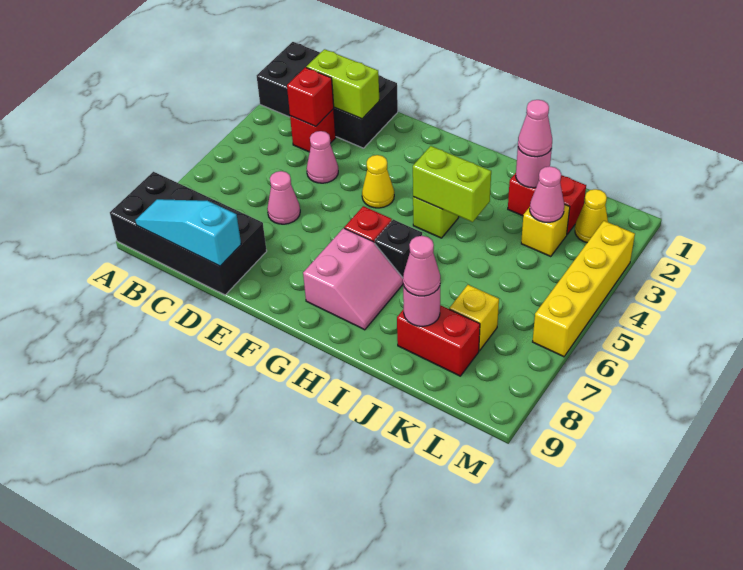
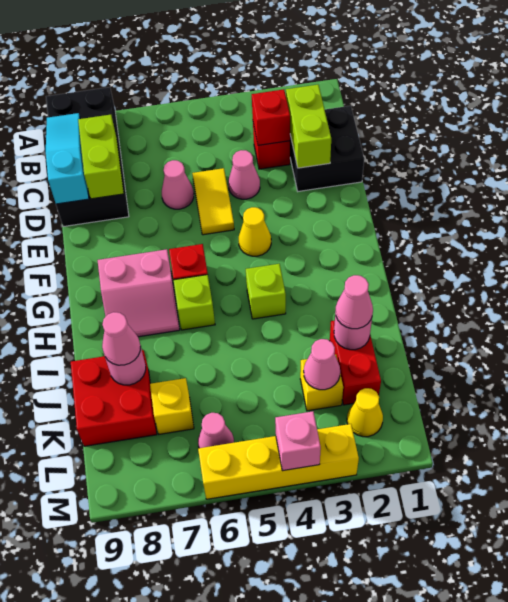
black 2x4 brick [257,42,398,148] -> black 2x2 brick [290,106,364,191]
none -> yellow 1x2 tile [192,168,234,235]
lime 1x2 brick [413,146,491,222] -> lime 1x2 brick moved to [78,115,124,199]
black 1x1 brick [375,220,422,278] -> lime 1x1 brick [174,275,215,330]
red 1x2 brick [397,305,480,376] -> red 2x2 brick [71,350,157,446]
none -> pink 1x1 cone [198,413,234,448]
none -> pink 1x1 brick [275,411,321,471]

